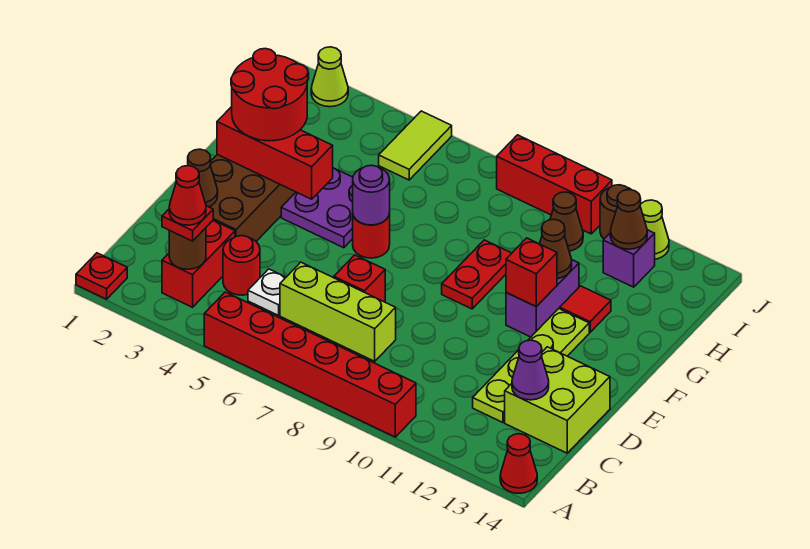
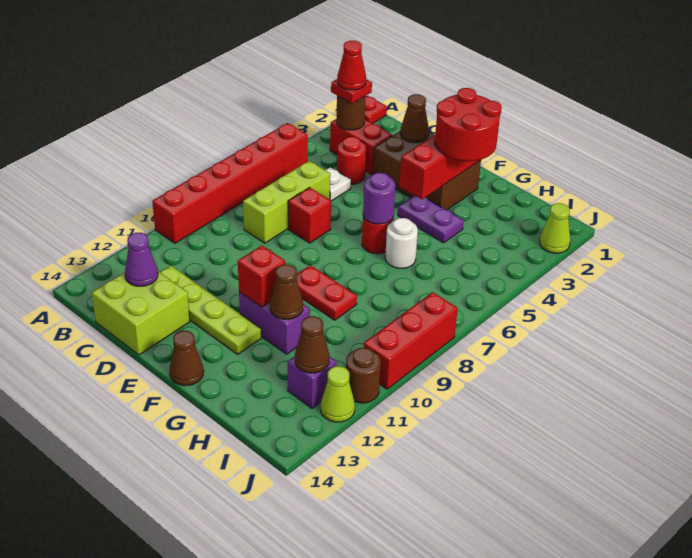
red 1x1 cone [500,434,537,493] -> none
purple 2x2 plate [281,168,353,248] -> purple 1x2 plate [398,195,464,243]
none -> white 1x1 round brick [385,218,418,268]
red 1x1 tile [560,286,611,332] -> none
lime 1x2 tile [379,111,452,180] -> none
brown 1x1 cone [550,192,583,251] -> brown 1x1 cone moved to [170,331,204,386]

